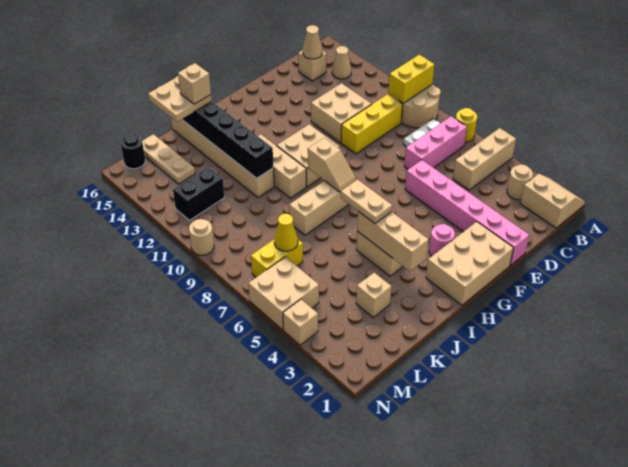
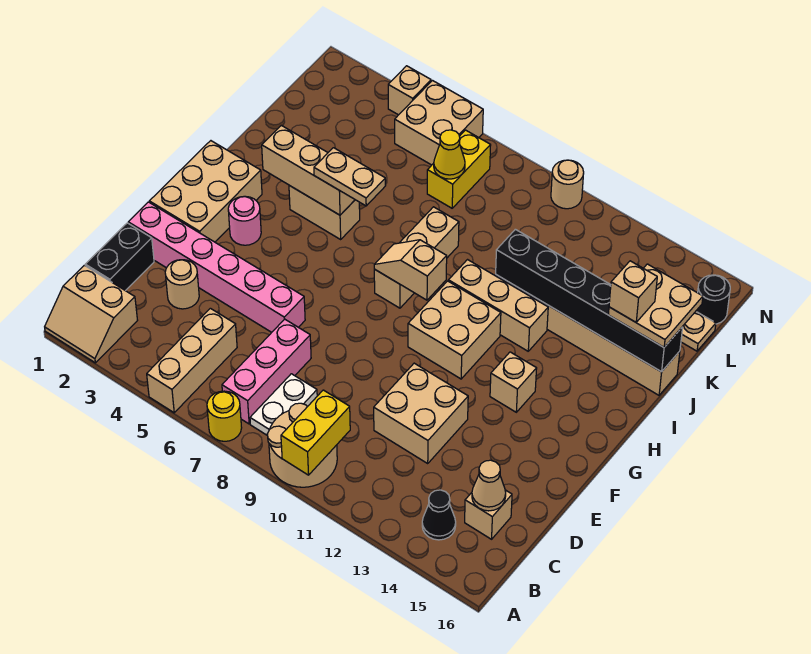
tan 1x1 round brick [507,164,533,200] -> tan 1x1 round brick moved to [165,260,199,309]
tan 1x1 cone [332,46,351,79] -> black 1x1 cone [422,490,456,540]
yellow 1x3 brick [341,94,403,154] -> none
tan 1x1 brick [356,273,391,318] -> tan 1x1 brick moved to [490,352,537,412]
black 1x2 brick [173,167,225,220] -> black 1x2 brick moved to [85,223,154,291]

